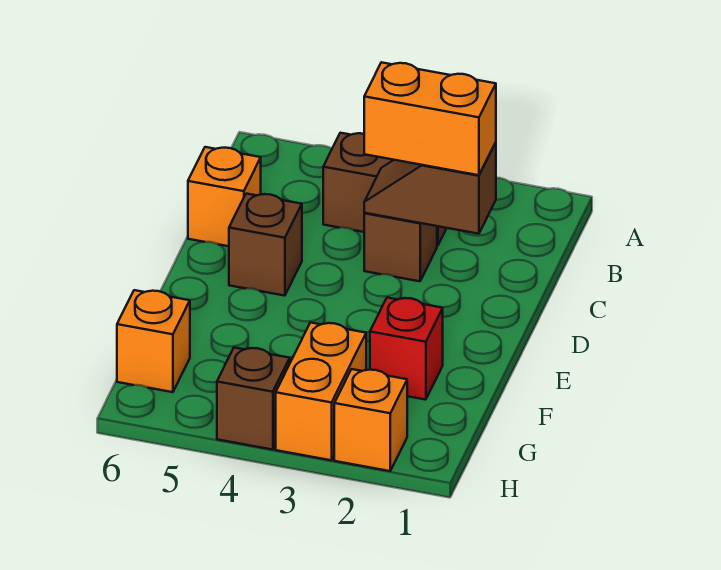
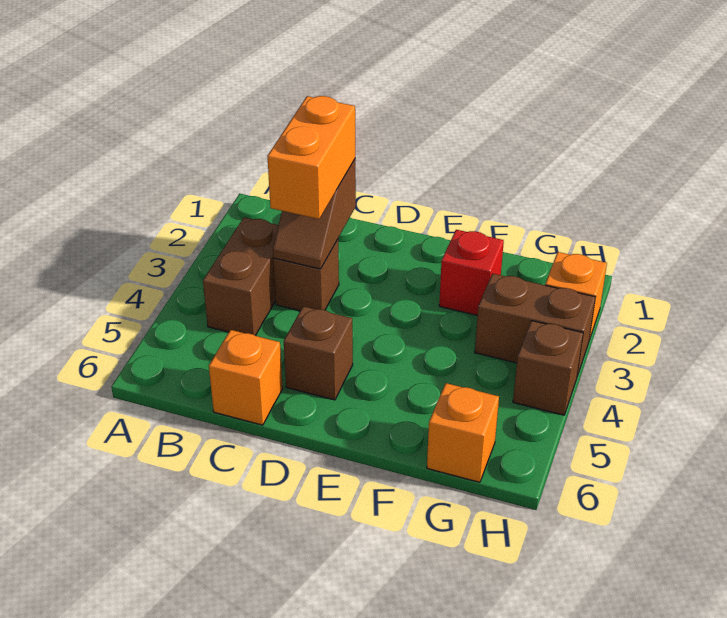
orange 1x2 brick [276,323,366,460] -> brown 1x2 brick [475,273,595,376]

